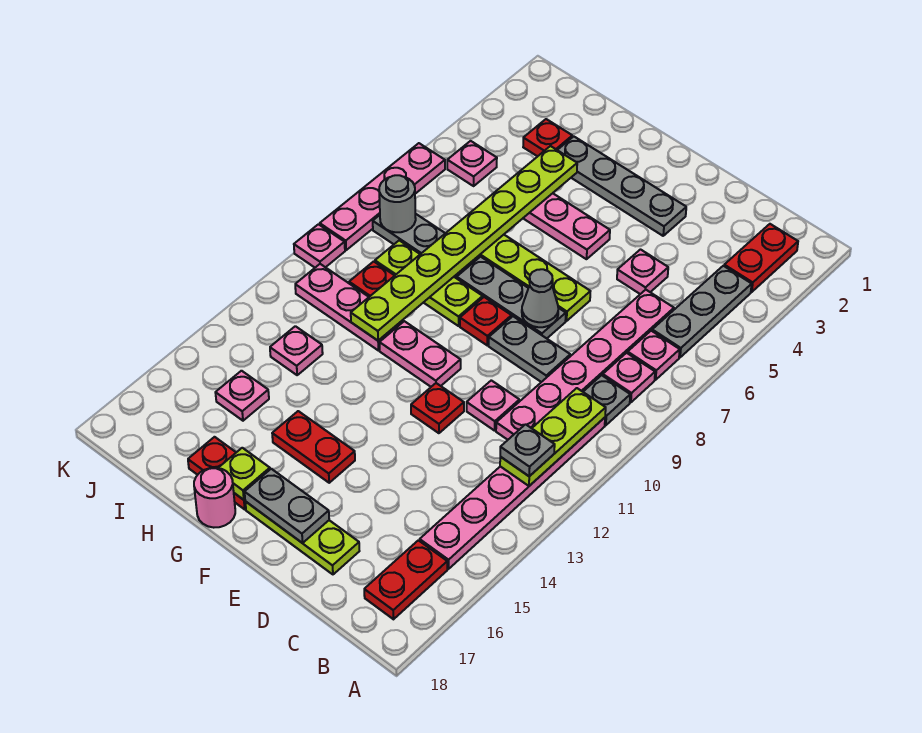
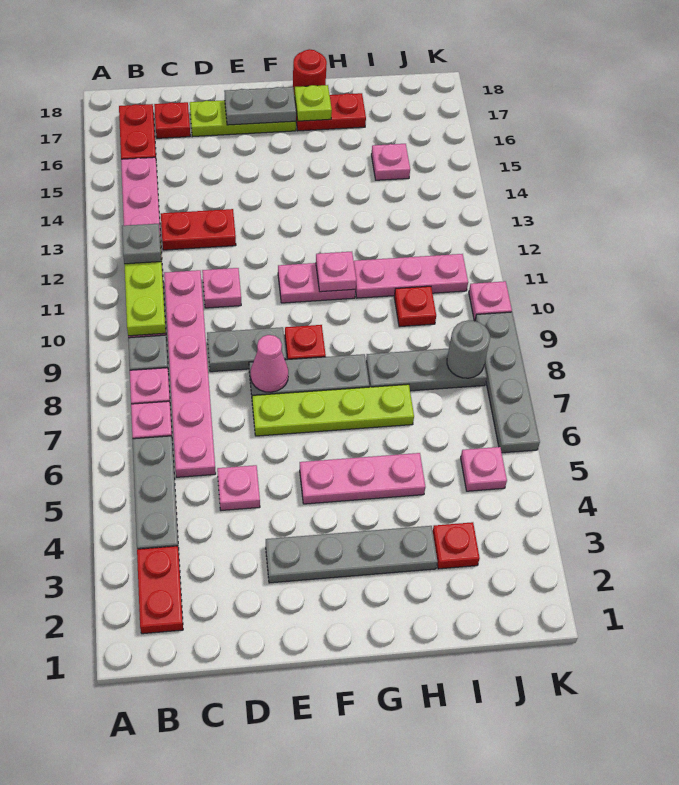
grey 1x1 cone [522,269,558,327] -> pink 1x1 cone [250,335,288,392]
red 1x1 plate [411,383,464,433] -> red 1x1 plate moved to [154,102,190,138]
red 1x2 plate [272,411,355,483] -> red 1x2 plate moved to [161,209,236,250]
lime 1x3 plate [375,240,483,326] -> none
pink 1x1 round brick [194,468,235,528] -> red 1x1 round brick [293,49,327,97]
lime 1x8 plate [351,146,577,341] -> none
pink 1x1 plate [270,326,323,375] -> pink 1x1 plate moved to [316,252,356,292]
pink 1x4 plate [320,143,445,250] -> grey 1x4 plate [475,312,540,453]

